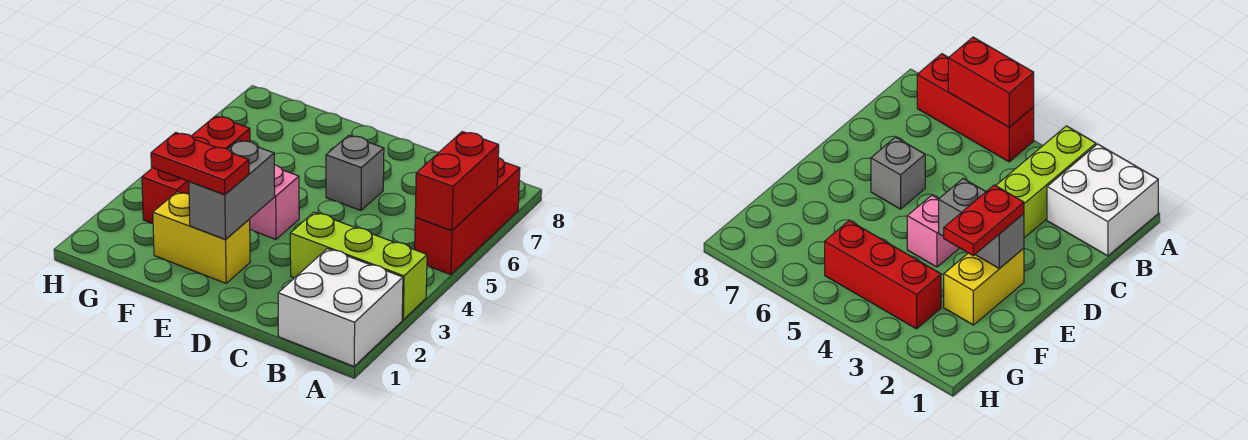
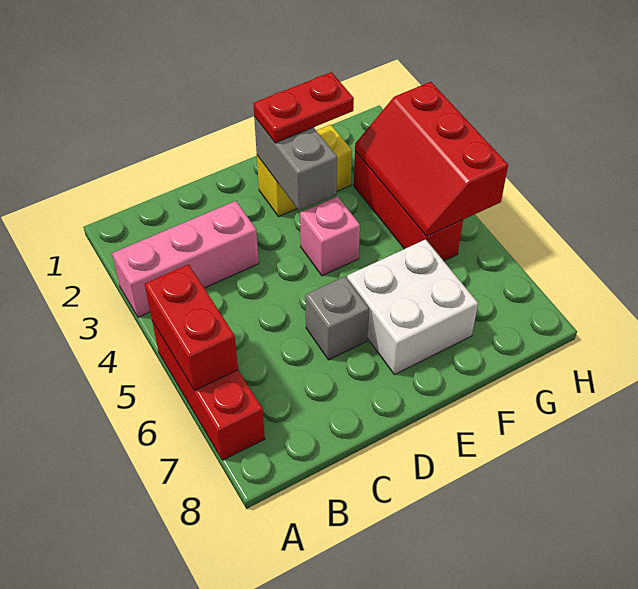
white 2x2 brick [278,249,403,366] -> white 2x2 brick moved to [347,239,478,375]
lime 1x3 brick [290,212,427,320] -> pink 1x3 brick [112,201,259,317]
none -> red 2x3 slope [355,82,508,237]

